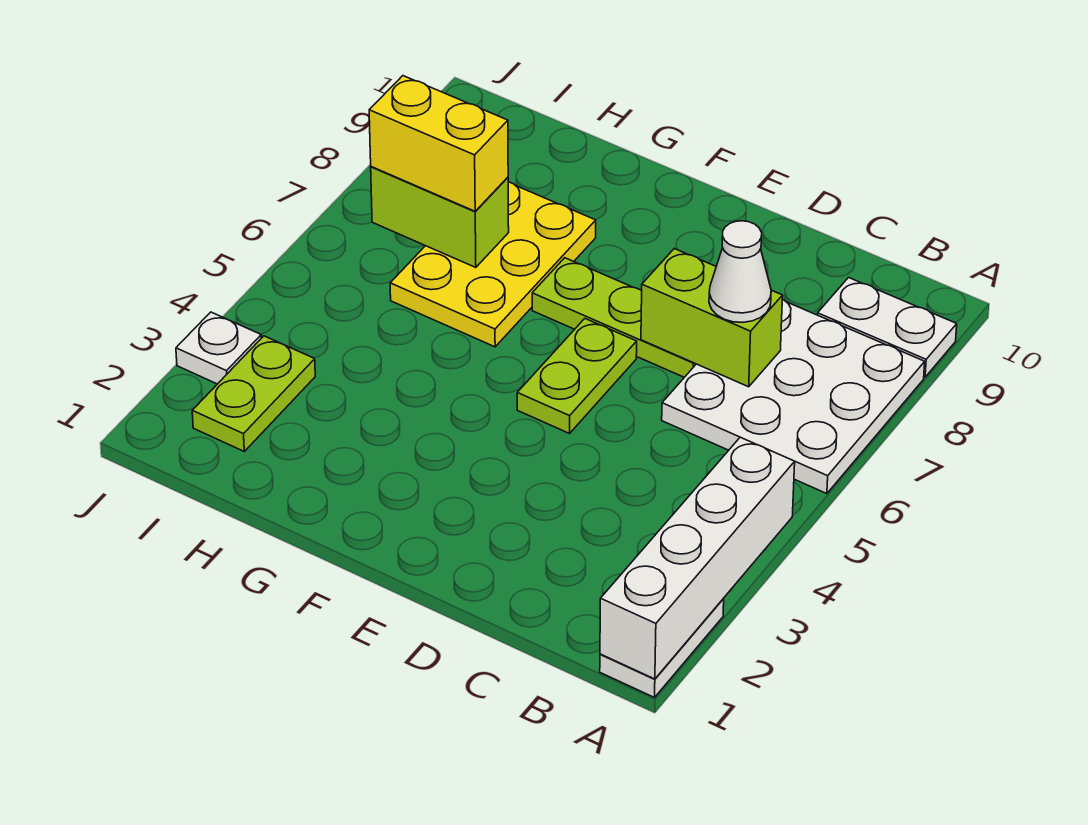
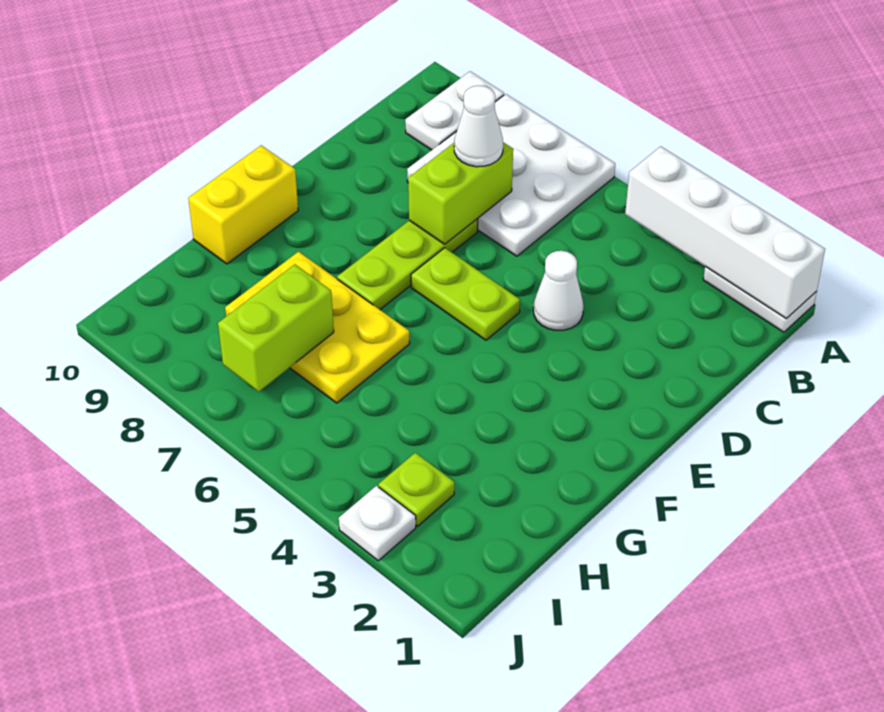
none -> white 1x1 cone [533,251,583,330]
yellow 1x2 brick [369,76,508,211] -> yellow 1x2 brick moved to [188,145,298,264]
lime 1x2 plate [192,336,315,451] -> lime 1x1 plate [378,453,454,526]

